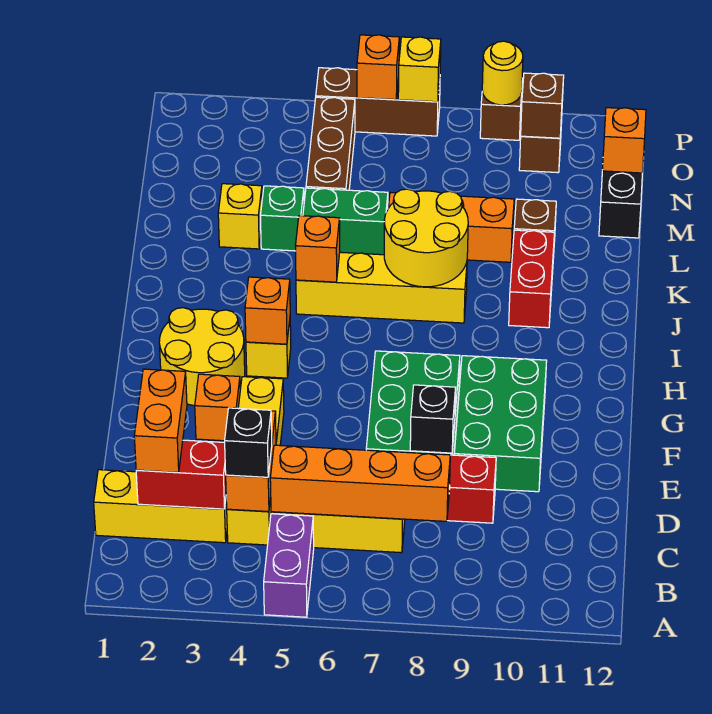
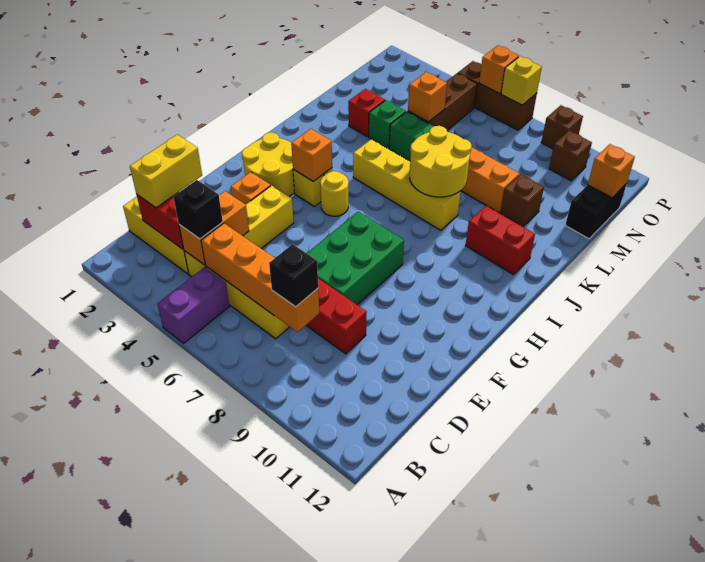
orange 1x2 brick [134,369,187,472] -> yellow 1x2 brick [130,135,202,208]
black 1x1 brick [410,385,456,453] -> black 1x1 brick moved to [269,244,318,307]
green 2x3 brick [454,356,547,492] -> none
orange 1x1 brick [296,216,340,282] -> orange 1x1 brick moved to [408,72,447,122]
red 1x2 brick [509,230,555,328] -> red 1x2 brick turned to [466,206,535,274]
yellow 1x1 brick [218,184,262,249] -> red 1x1 brick [348,89,385,137]
brown 1x1 brick [521,73,564,138] -> none
yellow 1x1 round brick [482,41,523,105] -> yellow 1x1 round brick moved to [320,171,348,216]

